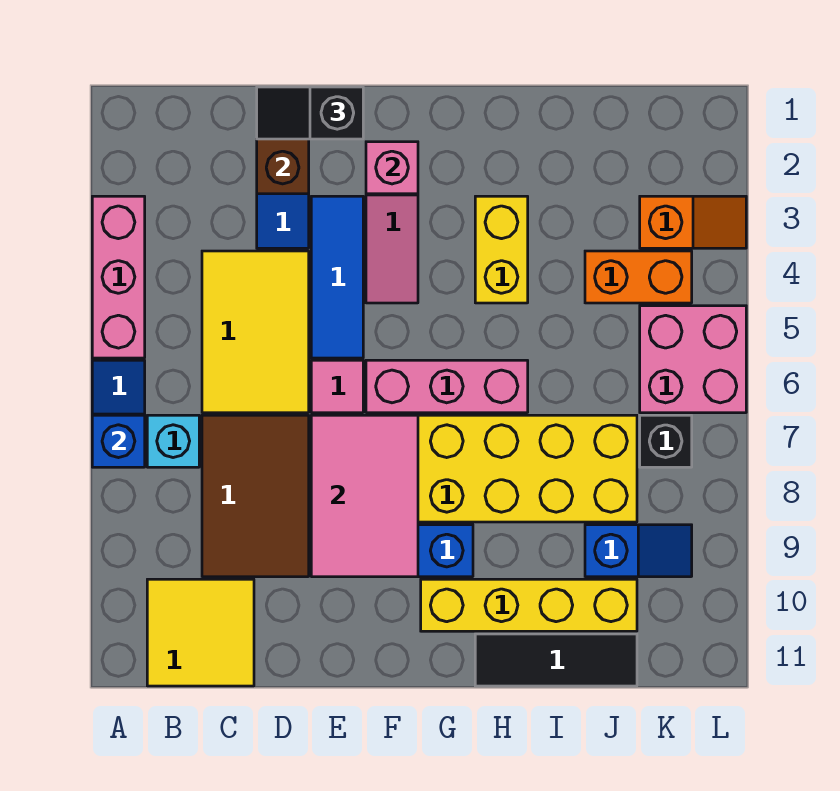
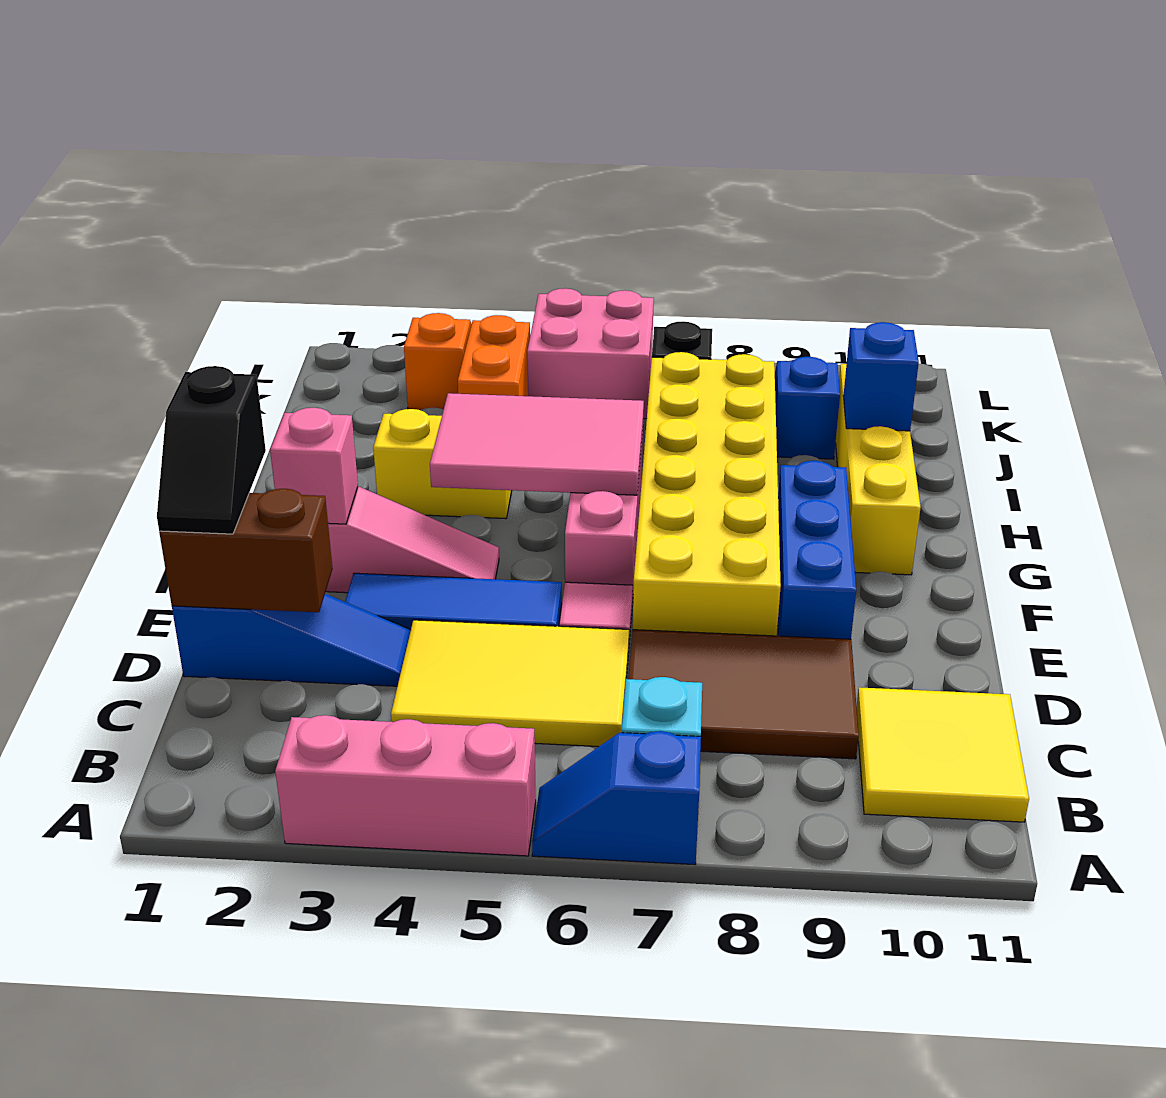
blue 1x1 brick [92,415,145,467] -> blue 1x1 brick moved to [843,322,919,431]
pink 2x3 tile [311,415,418,577] -> pink 2x3 tile moved to [430,393,644,495]
black 1x3 tile [475,634,637,686] -> none

